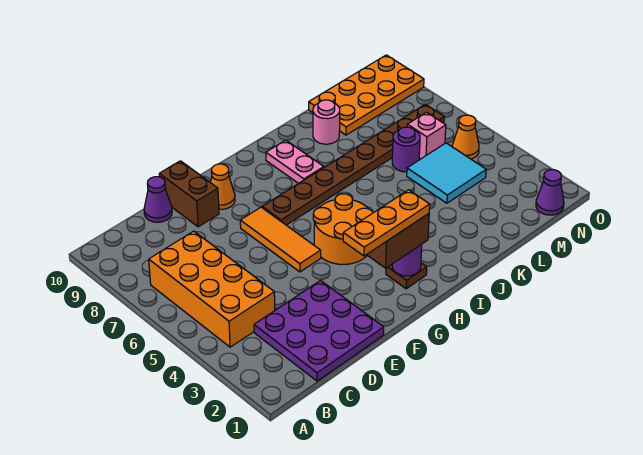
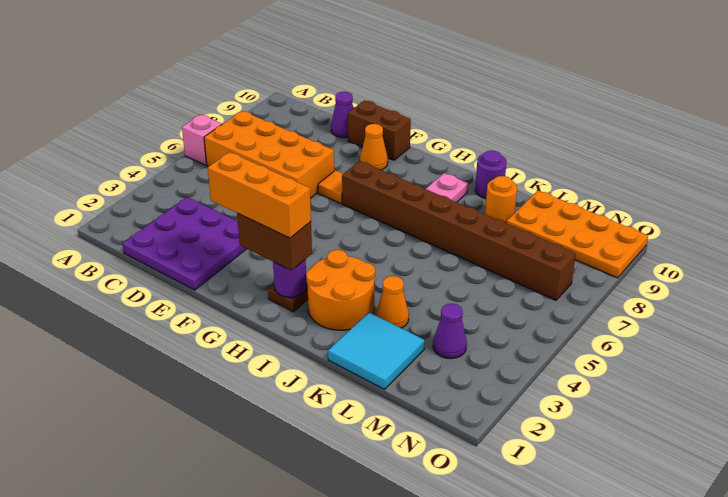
orange 2x4 brick [149,231,275,347] -> orange 2x4 brick turned to [204,111,334,198]
brown 1x2 brick [159,161,219,227] -> brown 1x2 brick turned to [348,100,411,160]
orange 1x3 plate [343,190,430,256] -> orange 1x3 brick [208,152,311,238]
orange 1x3 tile [240,207,321,272] -> orange 1x1 tile [318,170,343,204]
orange 2x2 round brick [313,194,373,264] -> orange 2x2 round brick moved to [306,250,375,330]
brown 1x8 plate [262,104,444,225] -> brown 1x8 brick [342,161,576,300]
pink 1x1 round brick [313,100,340,144] -> orange 1x1 round brick [485,176,517,224]
cyan 2x2 tile [407,143,486,203] -> cyan 2x2 tile moved to [328,313,425,389]
purple 1x1 round brick [392,127,420,172] -> purple 1x1 round brick moved to [475,151,507,199]
pink 1x1 brick [407,112,446,159] -> pink 1x1 brick moved to [182,114,222,165]
purple 1x1 cone [536,170,564,215] -> purple 1x1 cone moved to [433,303,467,359]
orange 1x1 cone [452,115,479,159] -> orange 1x1 cone moved to [376,276,409,328]

